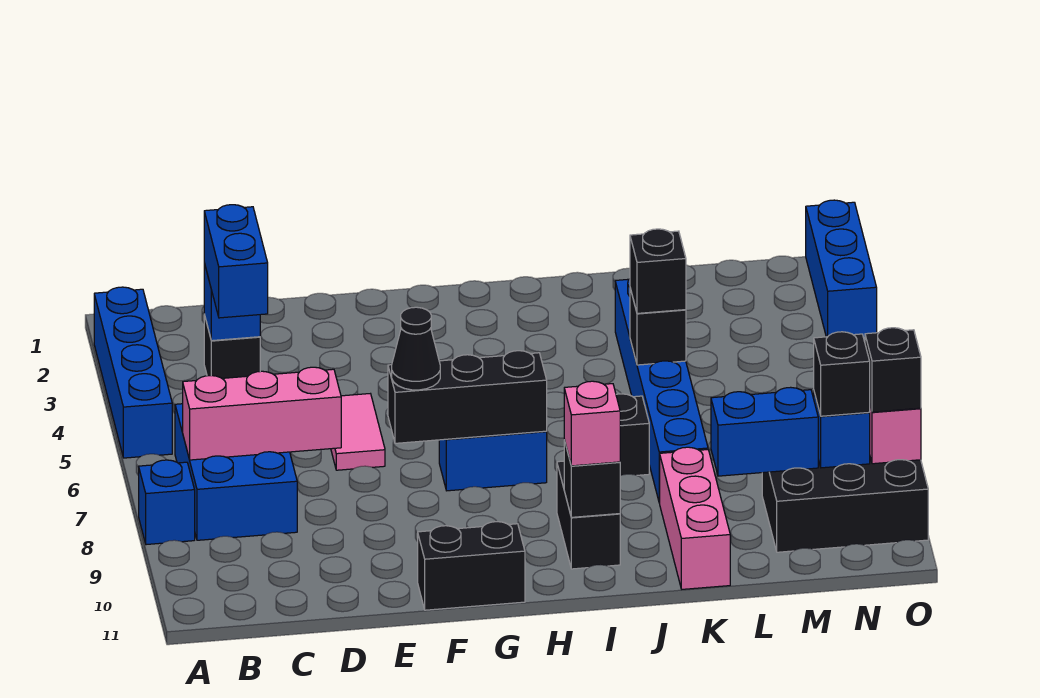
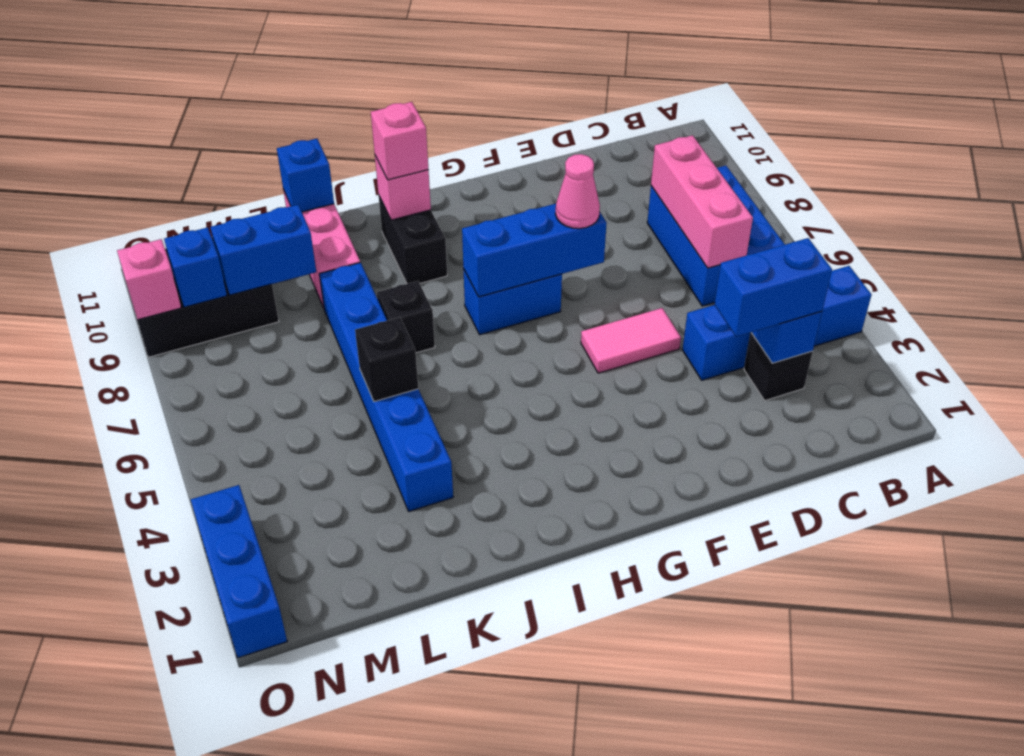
blue 1x4 brick [94,287,172,458] -> blue 1x4 brick turned to [682,266,871,380]
blue 1x1 brick [139,460,195,545] -> blue 1x1 brick moved to [277,139,334,212]
pink 1x3 brick [183,367,341,460] -> pink 1x3 brick turned to [651,135,753,268]
blue 1x2 brick [204,205,268,318] -> blue 1x2 brick turned to [714,238,832,337]
pink 1x2 tile [331,394,385,470] -> pink 1x2 tile turned to [581,308,681,373]
black 1x3 brick [388,351,547,443] -> blue 1x3 brick [462,204,607,297]
black 1x1 cone [392,307,440,390] -> pink 1x1 cone [555,154,600,229]
black 1x2 brick [418,522,525,610] -> none
black 1x1 brick [564,440,620,517] -> pink 1x1 brick [375,156,431,220]
black 1x1 brick [630,229,686,313] -> none
black 1x1 brick [814,332,870,416] -> none
black 1x1 brick [865,328,921,412] -> none

